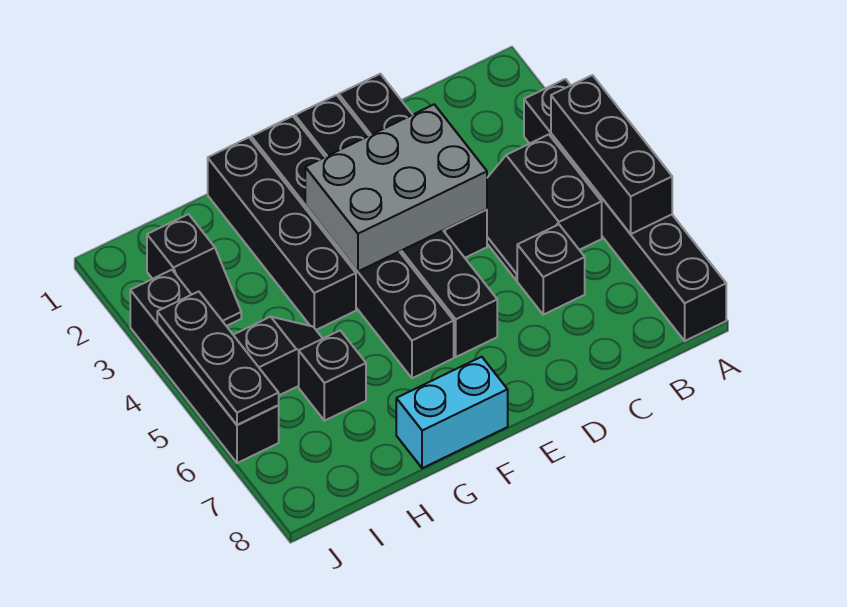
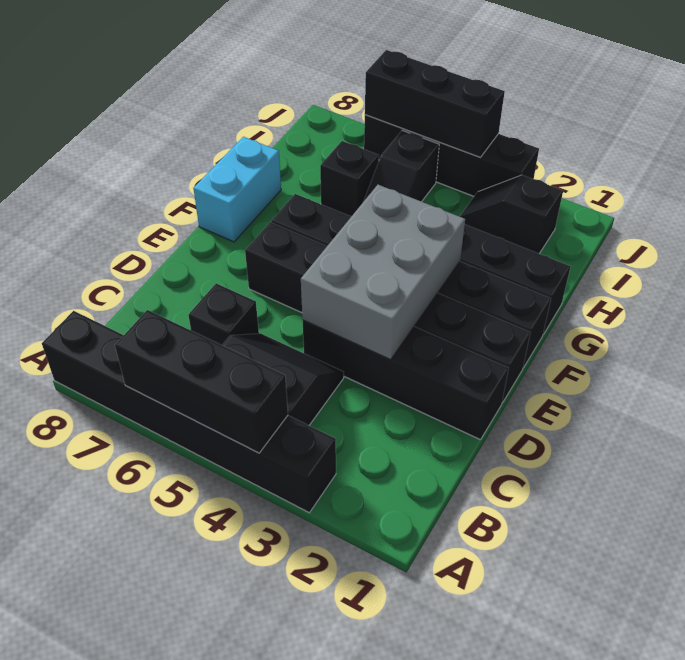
black 1x3 plate [157,291,279,425] -> black 1x3 brick [365,50,505,157]

